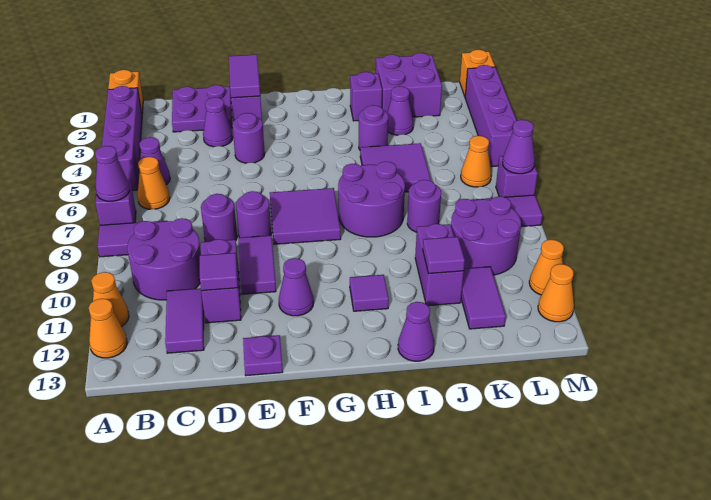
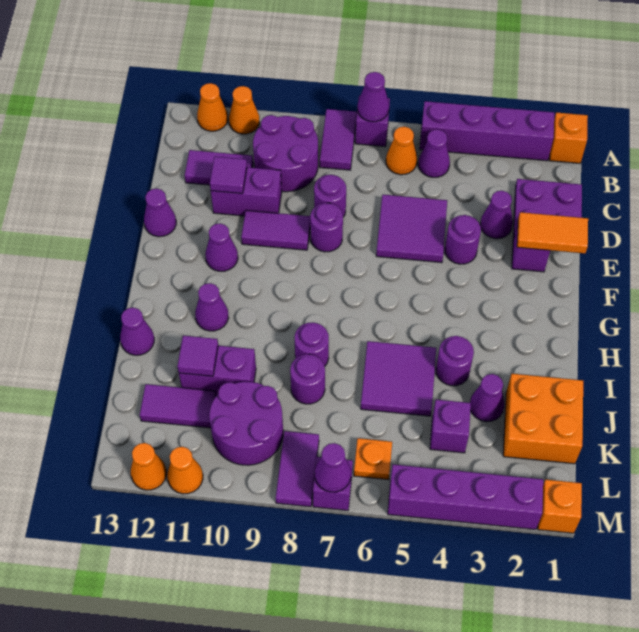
purple 1x2 tile [229,55,260,98] -> orange 1x2 tile [517,212,588,253]
purple 1x1 plate [243,335,283,376] -> purple 1x1 cone [144,189,176,237]
purple 2x2 tile [270,188,341,244] -> purple 2x2 tile moved to [376,195,447,263]
purple 2x2 round brick [338,162,405,237] -> purple 1x1 round brick [295,322,329,366]
purple 1x1 tile [350,275,389,311] -> purple 1x1 cone [195,283,229,331]
purple 1x1 brick [350,72,382,121] -> purple 1x1 brick moved to [430,400,471,453]
purple 2x2 brick [376,53,442,117] -> orange 2x2 brick [503,374,583,464]
orange 1x1 cone [461,136,492,187] -> orange 1x1 plate [354,438,392,480]

